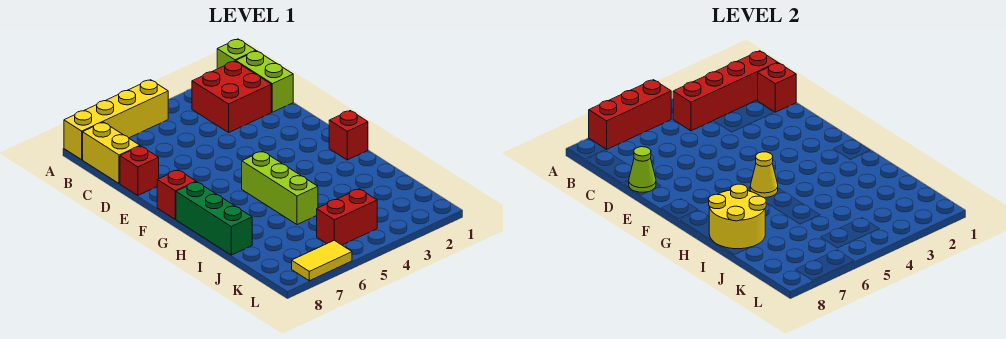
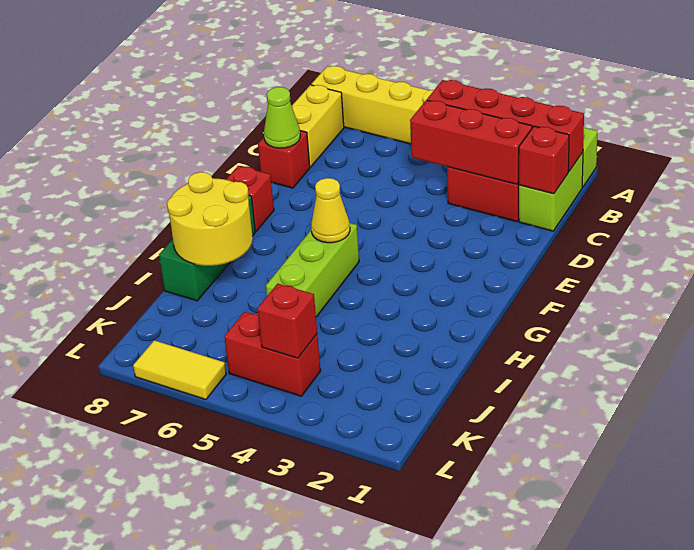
red 1x3 brick [589,80,671,150] -> red 1x3 brick moved to [410,100,532,184]
red 1x1 brick [329,111,368,160] -> red 1x1 brick moved to [257,284,317,358]

